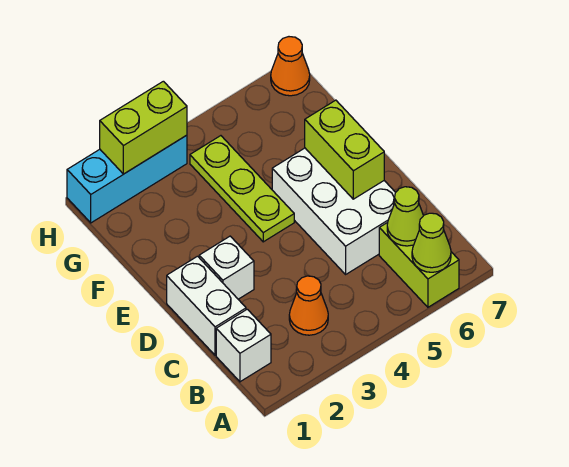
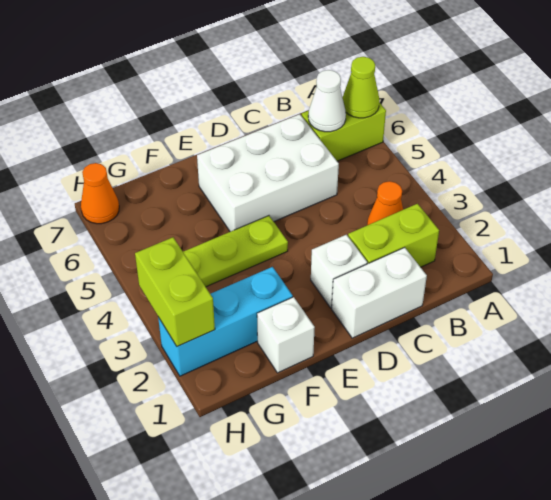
white 1x1 brick [216,309,271,382] -> white 1x1 brick moved to [257,297,315,373]
lime 1x1 cone [387,187,423,246] -> white 1x1 cone [308,70,346,132]
lime 1x2 brick [305,100,384,199] -> lime 1x2 brick moved to [348,204,439,267]
cyan 1x3 brick [67,135,187,223] -> cyan 1x3 brick turned to [158,267,293,376]

